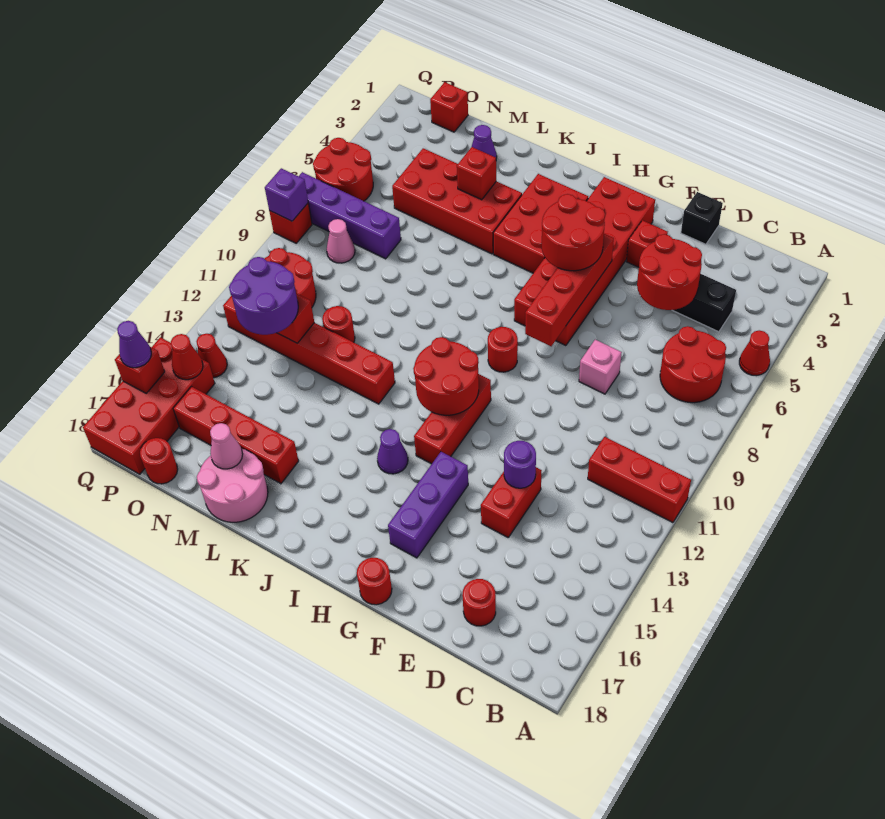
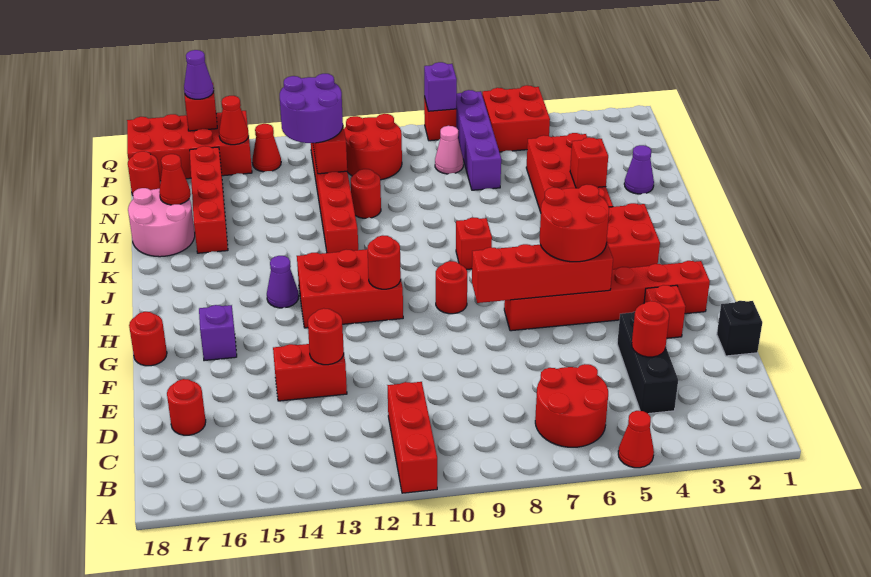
red 2x2 round brick [637,234,702,310] -> red 1x1 round brick [632,301,669,357]
pink 1x1 brick [579,340,622,394] -> none
purple 1x1 round brick [504,441,536,488] -> red 1x1 round brick [308,308,344,365]
red 2x6 brick [514,177,655,346] -> red 1x6 brick [504,261,710,331]
purple 1x3 brick [388,452,468,558] -> purple 1x1 brick [199,305,237,361]
red 1x3 brick [414,374,491,464] -> red 2x3 brick [297,249,403,328]
red 2x2 round brick [413,337,479,415] -> red 1x1 round brick [368,235,401,289]
pink 1x1 cone [210,423,243,469] -> red 1x1 cone [159,154,191,205]
red 1x1 brick [430,82,468,132] -> red 1x1 brick moved to [456,217,492,269]
red 2x2 round brick [313,138,373,201] -> red 2x2 brick [482,85,550,152]

